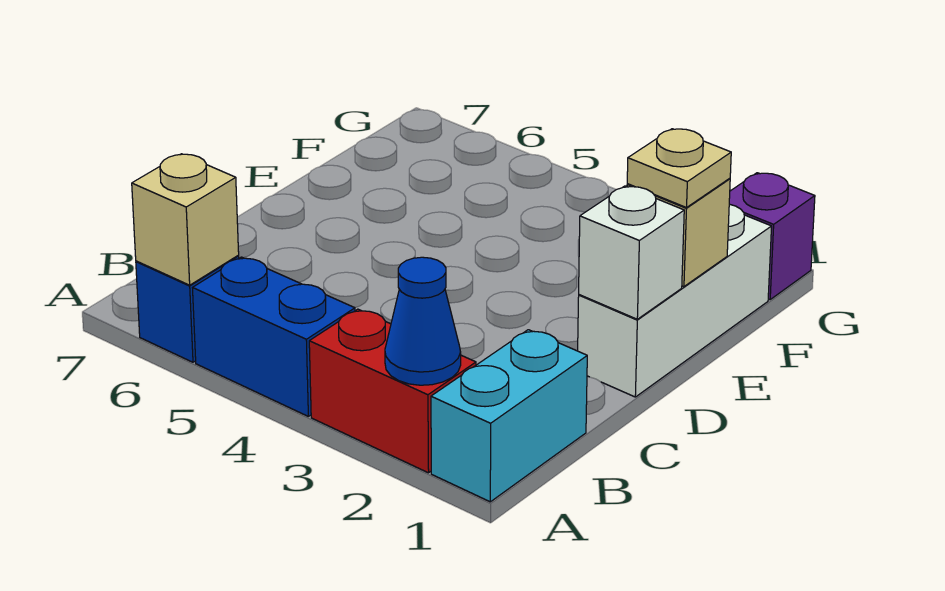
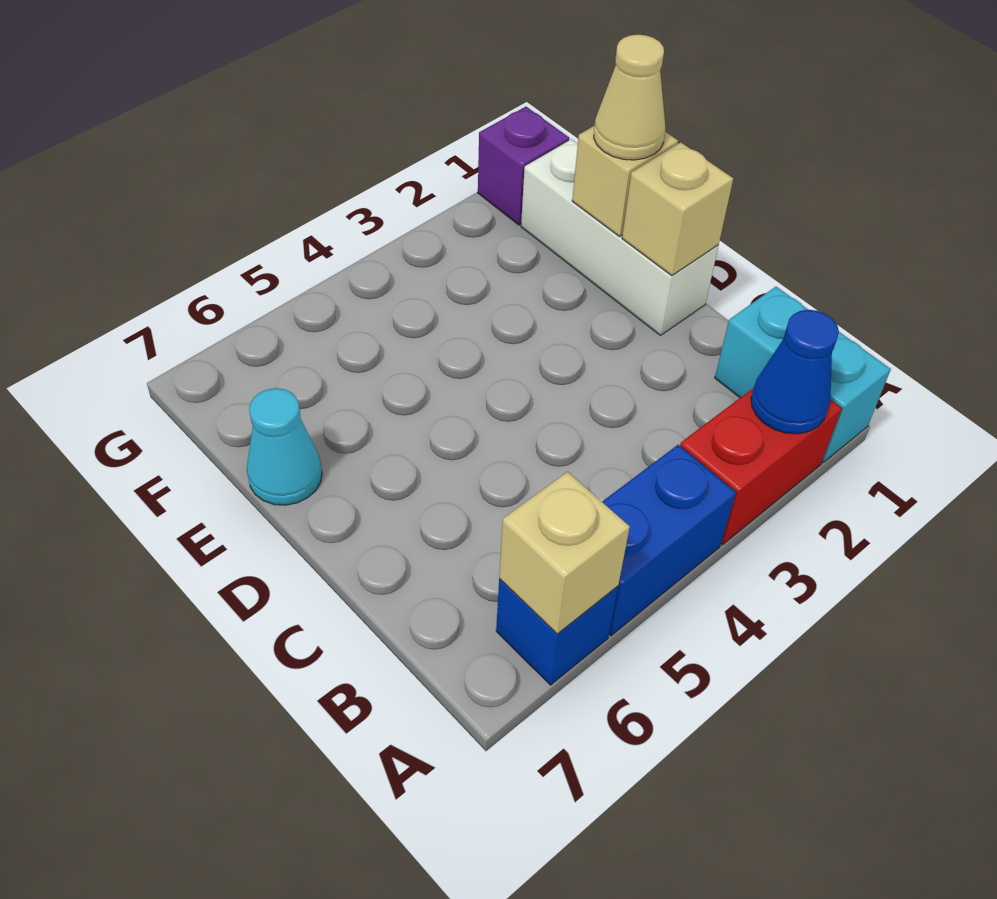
white 1x1 brick [579,186,684,319] -> tan 1x1 brick [622,142,733,276]
tan 1x1 plate [627,129,731,208] -> tan 1x1 cone [594,35,665,160]
none -> cyan 1x1 cone [247,388,322,505]

